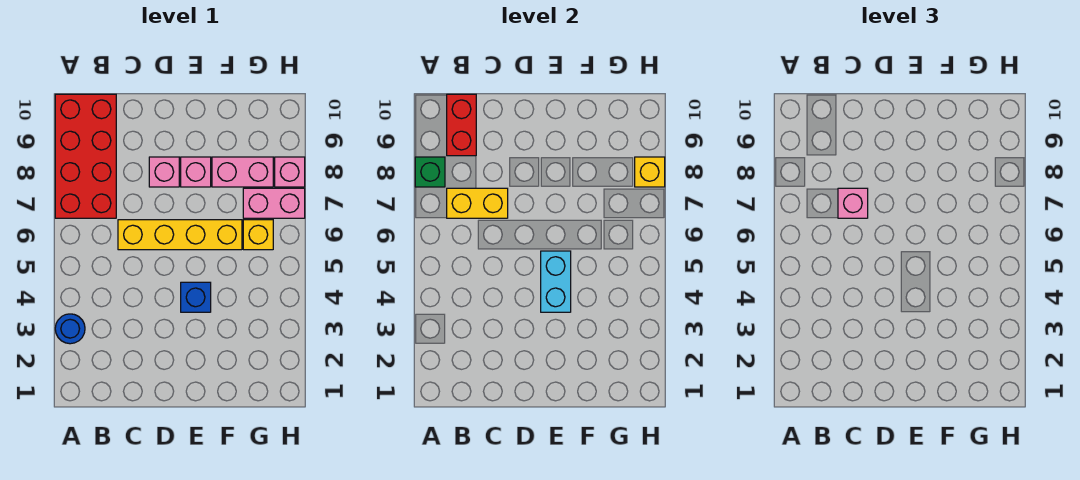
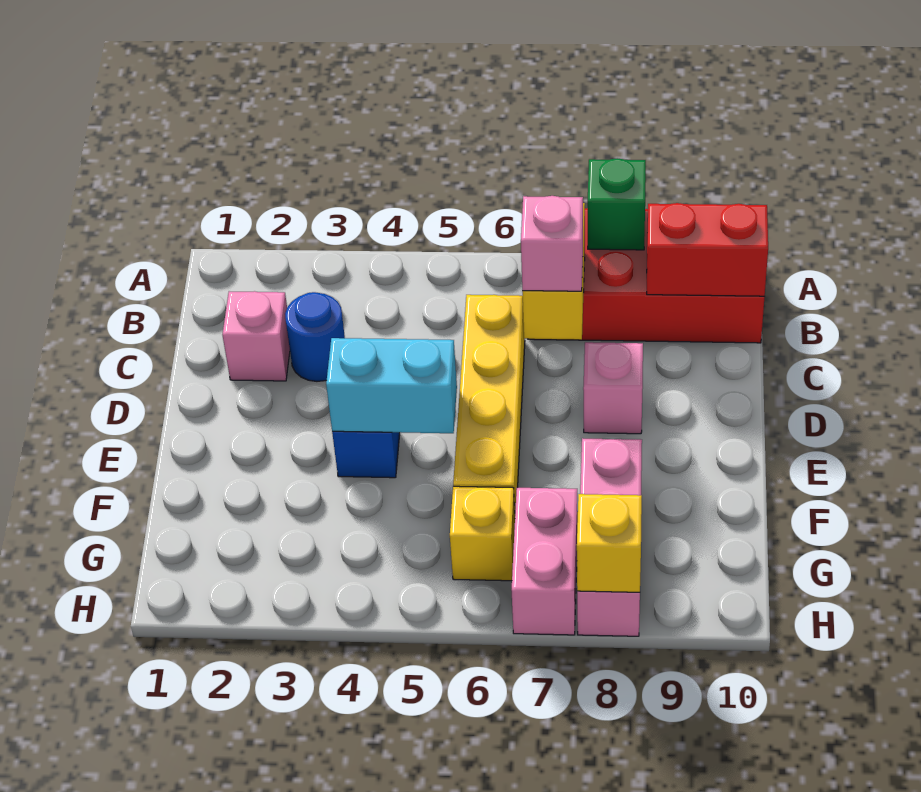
blue 1x1 round brick [55,314,85,344] -> blue 1x1 round brick moved to [285,292,345,381]
pink 1x1 brick [181,157,211,187] -> pink 1x1 brick moved to [222,291,290,381]

